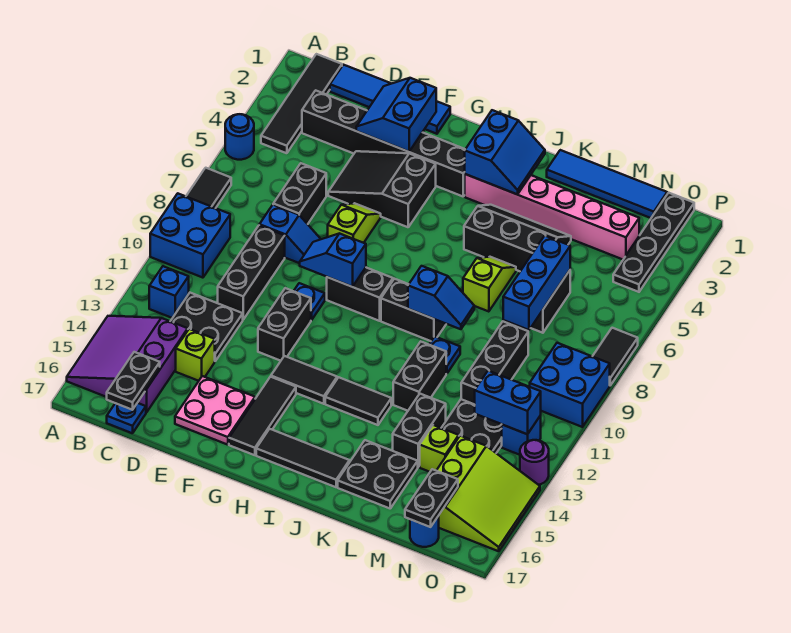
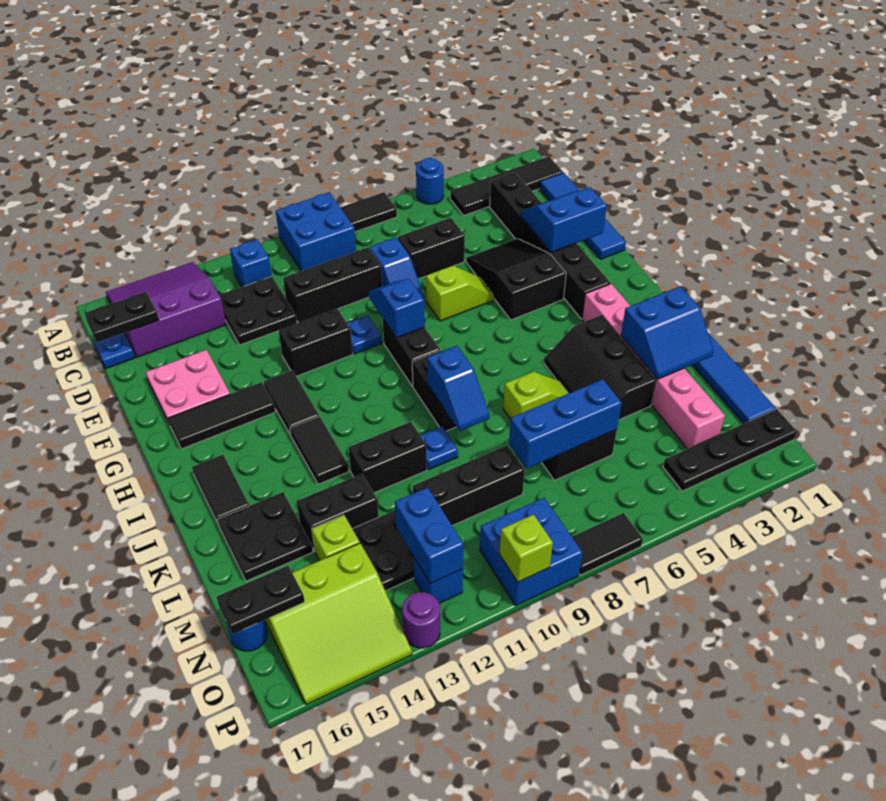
lime 1x1 brick [176,329,215,381] -> lime 1x1 brick moved to [499,514,553,582]
black 1x3 tile [256,429,350,487] -> black 1x2 tile [192,455,249,525]
blue 2x2 slope [465,110,545,195] -> blue 2x2 slope moved to [621,286,714,379]
black 2x3 slope [464,205,571,271] -> black 2x3 slope turned to [544,315,656,420]

